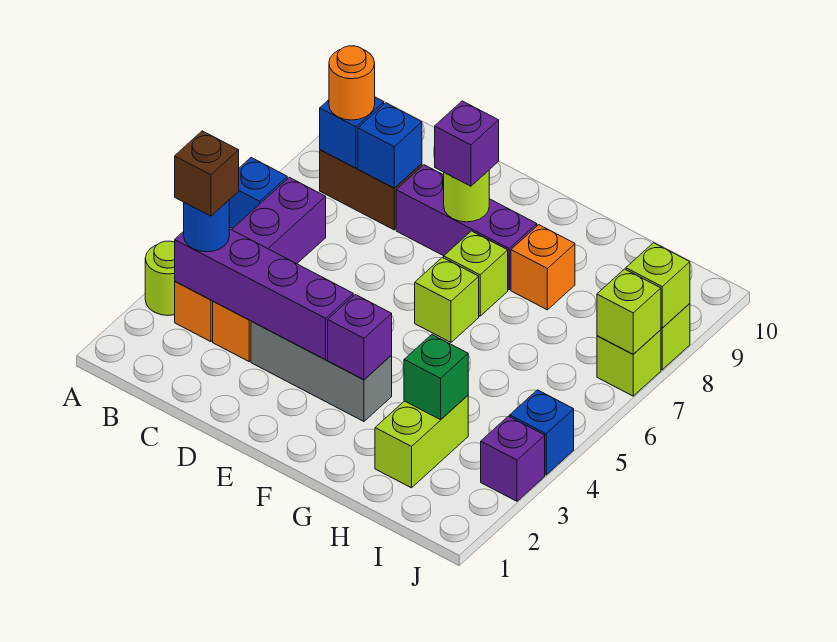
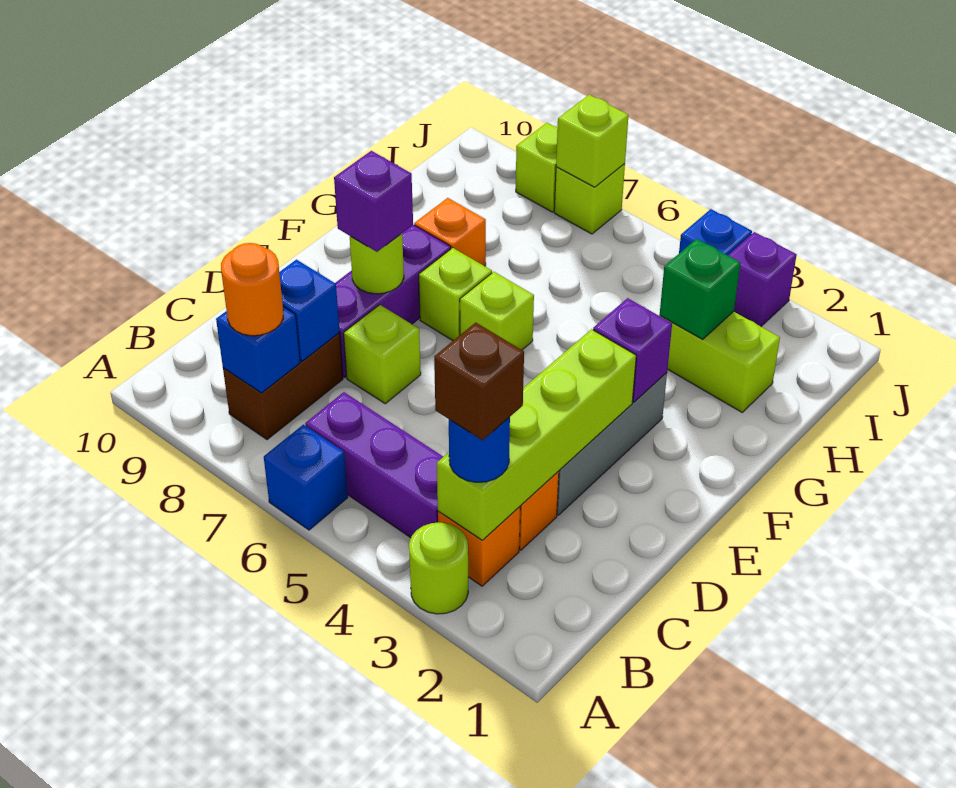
purple 1x4 brick [175,229,353,360] -> lime 1x4 brick [437,329,636,540]
lime 1x1 brick [626,243,690,328] -> lime 1x1 brick moved to [343,305,421,404]

